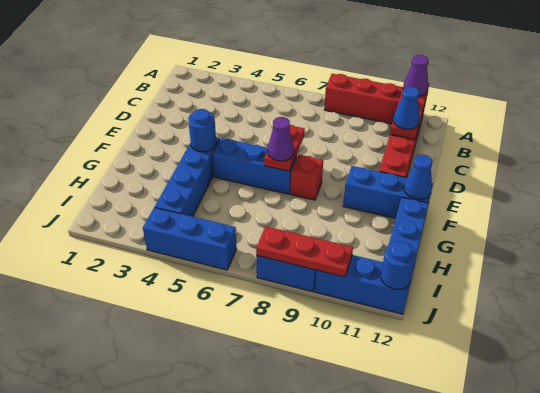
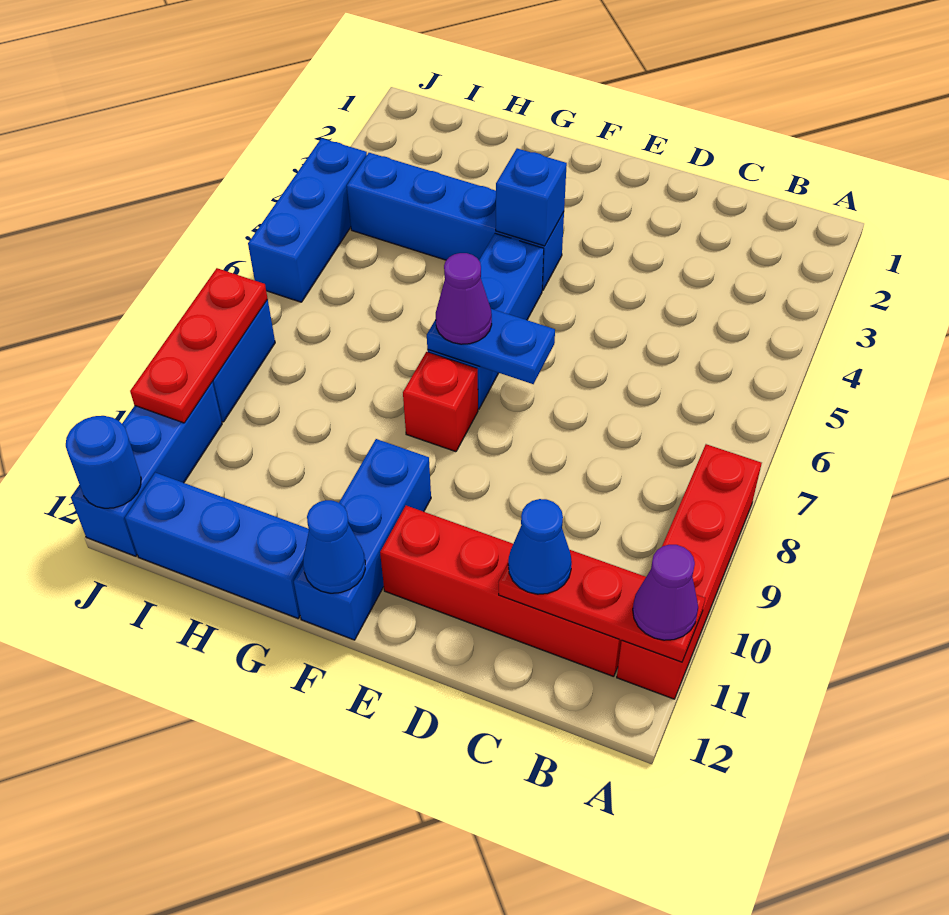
red 1x2 plate [264,125,305,171] -> blue 1x2 plate [427,309,555,384]
blue 1x1 round brick [188,109,216,152] -> blue 1x1 brick [496,148,567,246]

